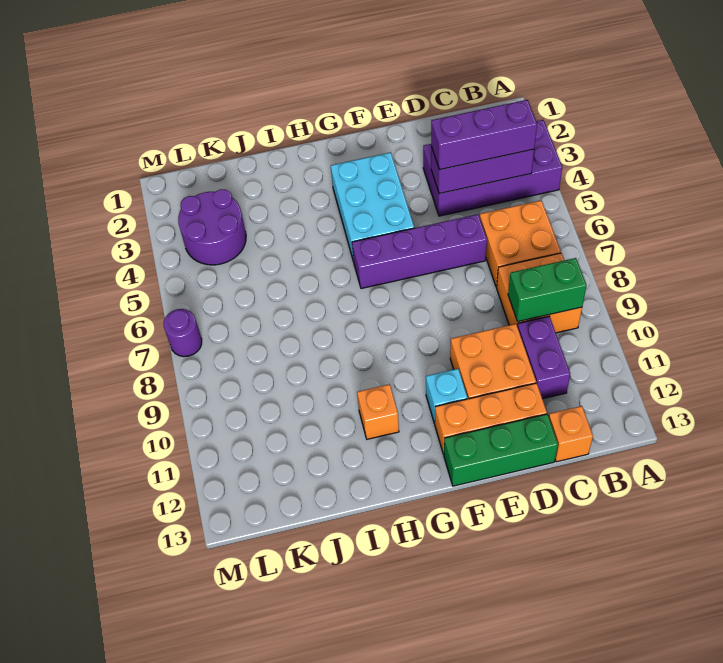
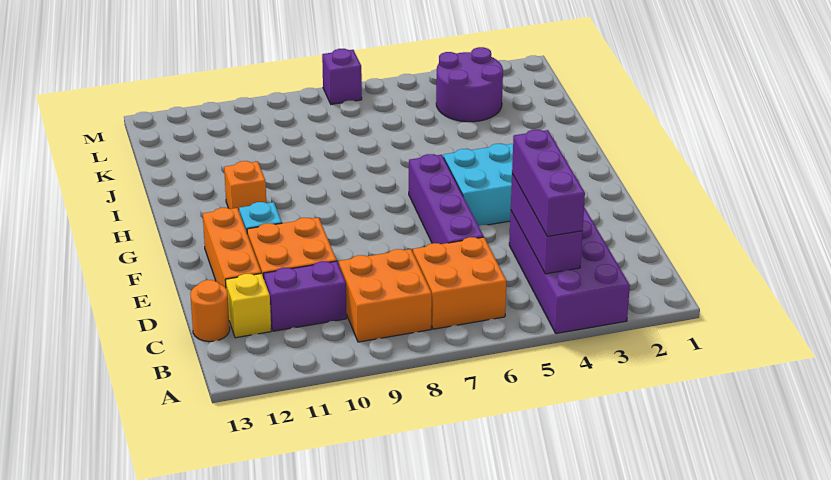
green 1x2 brick [508,258,587,322] -> none
none -> yellow 1x1 brick [225,273,271,338]
orange 1x1 brick [549,406,593,462] -> orange 1x1 round brick [190,280,230,342]
green 1x3 brick [444,414,558,486] -> none
purple 1x1 round brick [164,309,202,357] -> purple 1x1 brick [322,49,362,104]

